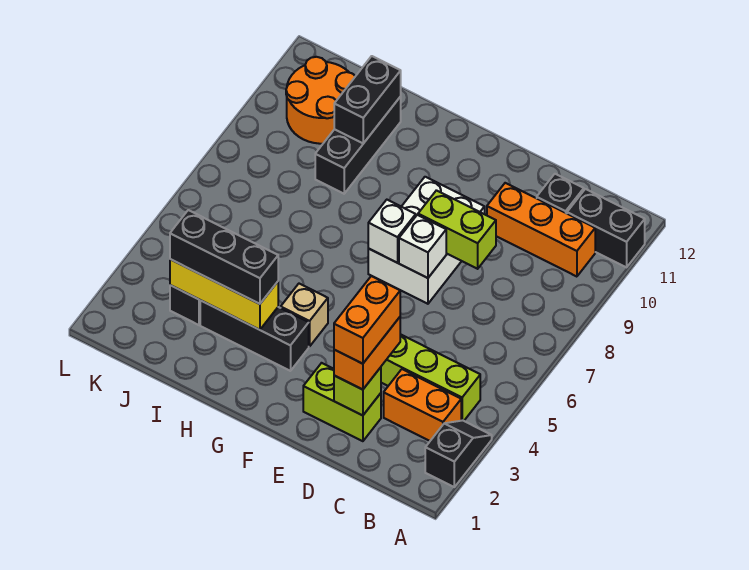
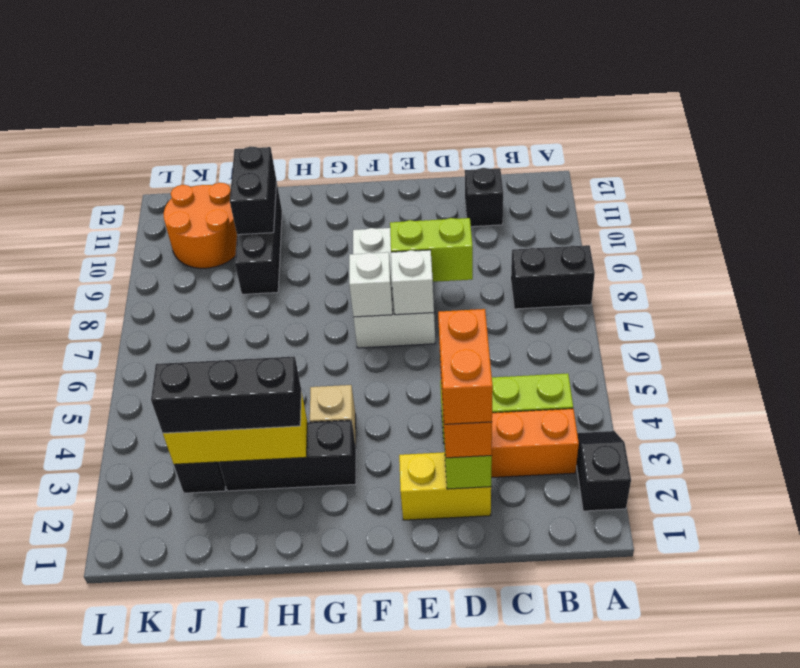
black 1x2 brick [567,189,645,267] -> black 1x2 brick moved to [511,245,595,309]
orange 1x3 brick [487,183,595,277] -> none
lime 1x2 brick [303,363,381,441] -> yellow 1x2 brick [399,452,491,520]

